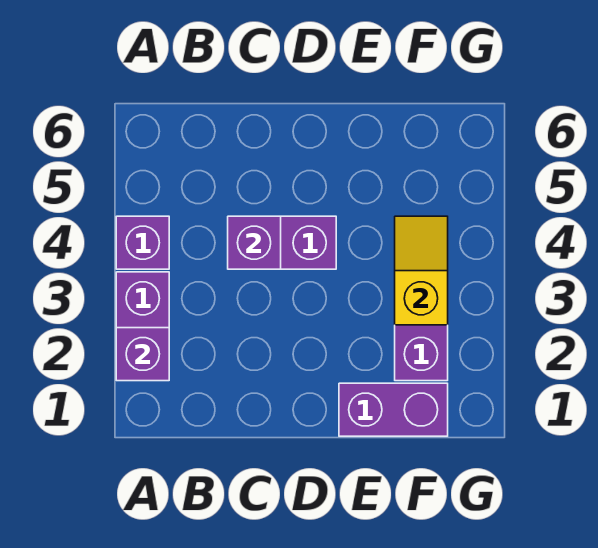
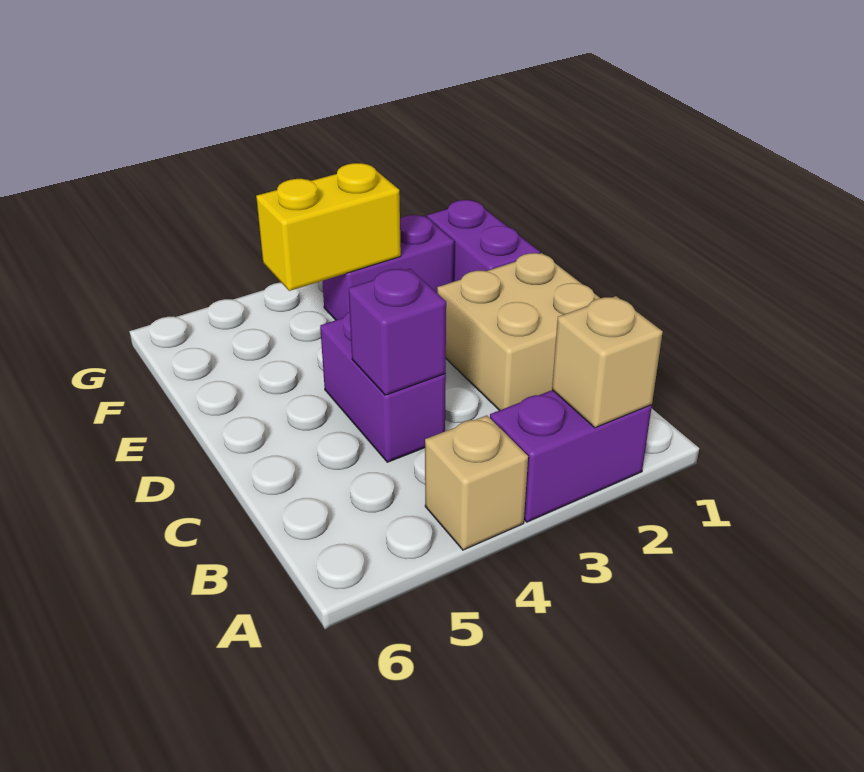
purple 1x1 brick [116,328,169,381] -> tan 1x1 brick [552,296,663,428]
purple 1x1 brick [116,216,169,269] -> tan 1x1 brick [425,415,528,550]
none -> tan 2x2 brick [437,253,600,410]
yellow 1x2 slope [395,216,448,325] -> yellow 1x2 brick [256,163,401,291]

